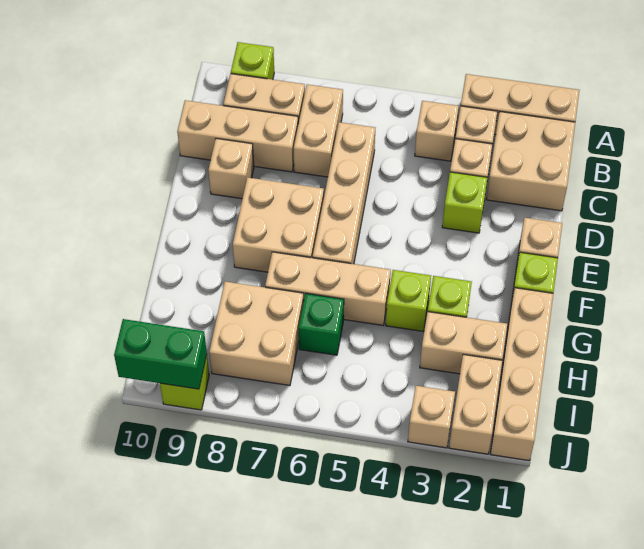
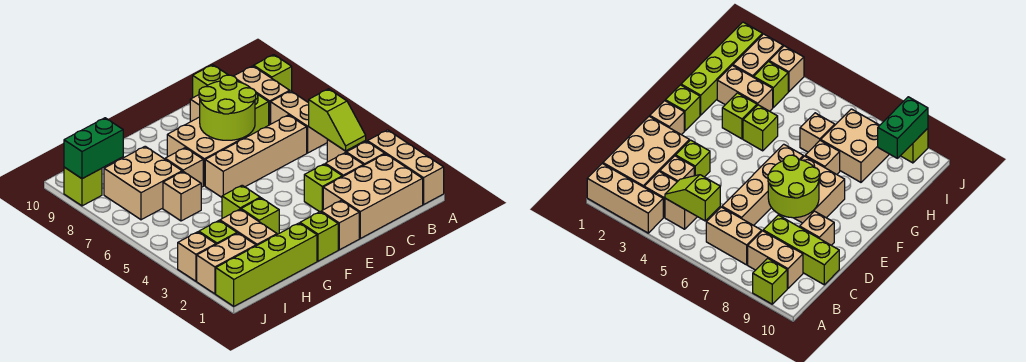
tan 2x2 brick [486,112,575,211] -> tan 2x3 brick [323,154,423,238]
none -> lime 1x2 slope [309,89,366,151]
tan 1x2 brick [294,84,343,177] -> tan 1x2 brick turned to [271,91,328,153]
tan 1x3 brick [177,100,298,172] -> lime 1x3 brick [193,65,269,138]
none -> lime 2x2 round brick [199,75,256,140]
tan 1x4 brick [491,288,553,461] -> lime 1x4 brick [216,223,317,306]
tan 1x3 brick [265,252,391,325] -> tan 1x1 brick [165,148,203,187]
green 1x1 brick [299,294,344,355] -> tan 1x1 brick [163,172,201,221]
none -> lime 1x1 brick [199,221,237,244]
green 1x2 brick [114,319,207,389] -> green 1x2 brick turned to [64,118,123,179]

